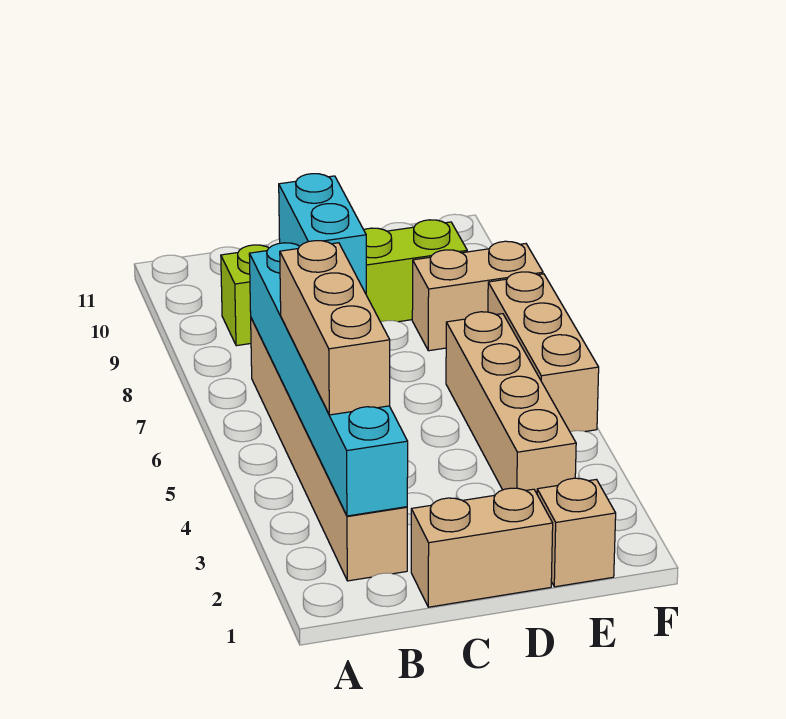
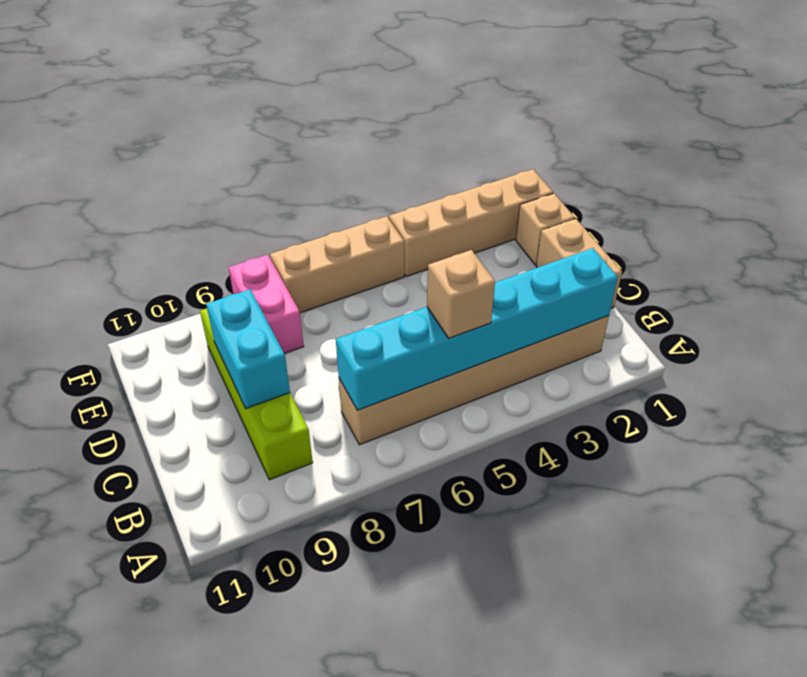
tan 1x3 brick [280,241,390,415] -> tan 1x1 brick [427,250,495,338]
cyan 1x2 brick [279,174,366,294] -> cyan 1x2 brick turned to [206,289,290,408]
tan 1x4 brick [446,312,576,493] -> tan 1x4 brick moved to [389,169,553,277]
tan 1x2 brick [412,241,543,351] -> pink 1x2 brick [229,255,304,354]

